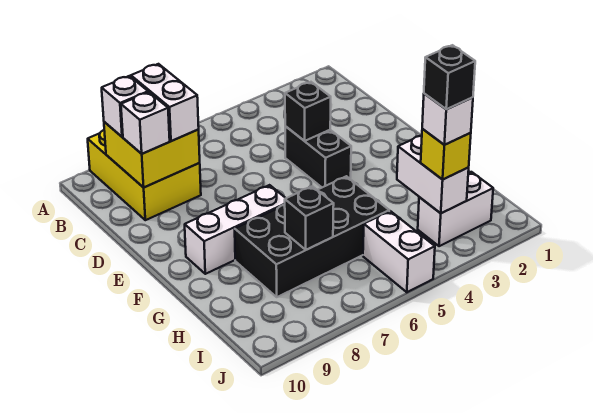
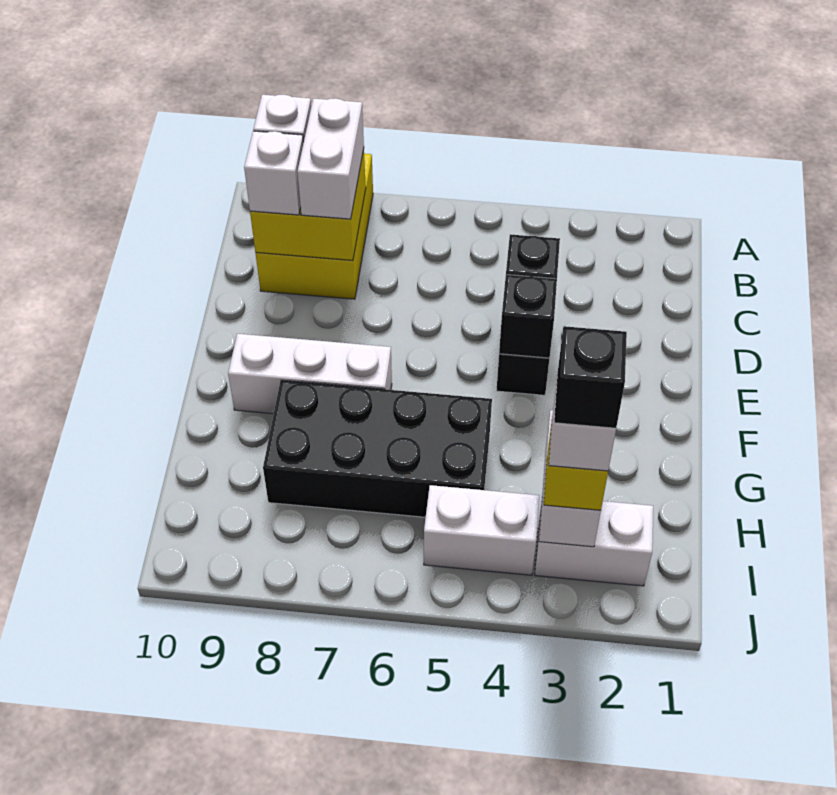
black 1x1 brick [285,186,334,250] -> black 1x1 brick moved to [499,275,557,358]
white 1x2 brick [363,211,435,292] -> white 1x2 brick turned to [424,485,539,575]

